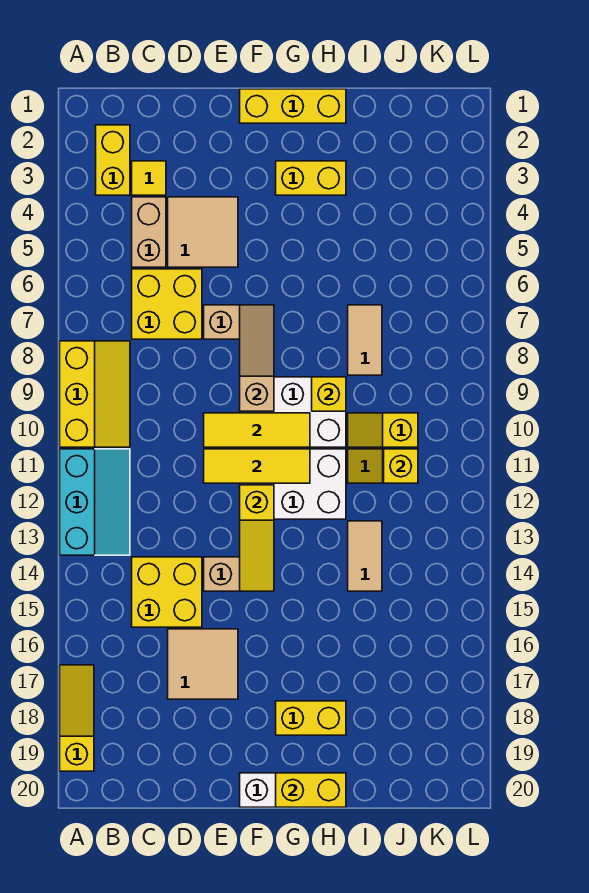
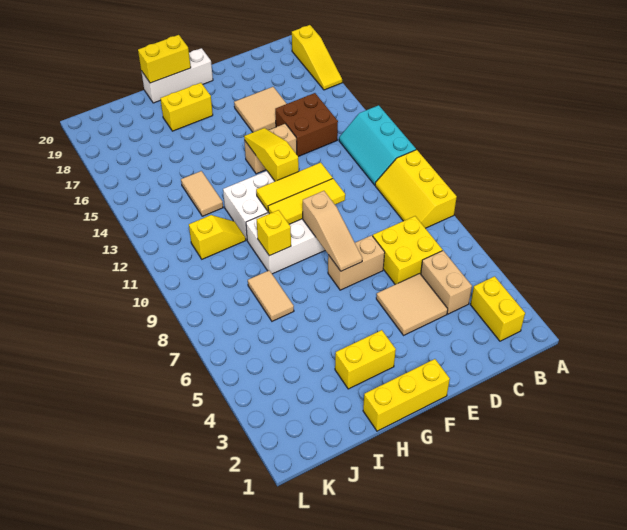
yellow 1x1 tile [132,161,166,195] -> none
yellow 2x2 brick [132,557,202,627] -> brown 2x2 brick [275,93,338,157]
yellow 1x2 slope [348,413,418,447] -> none
yellow 1x1 brick [384,449,418,483] -> none

